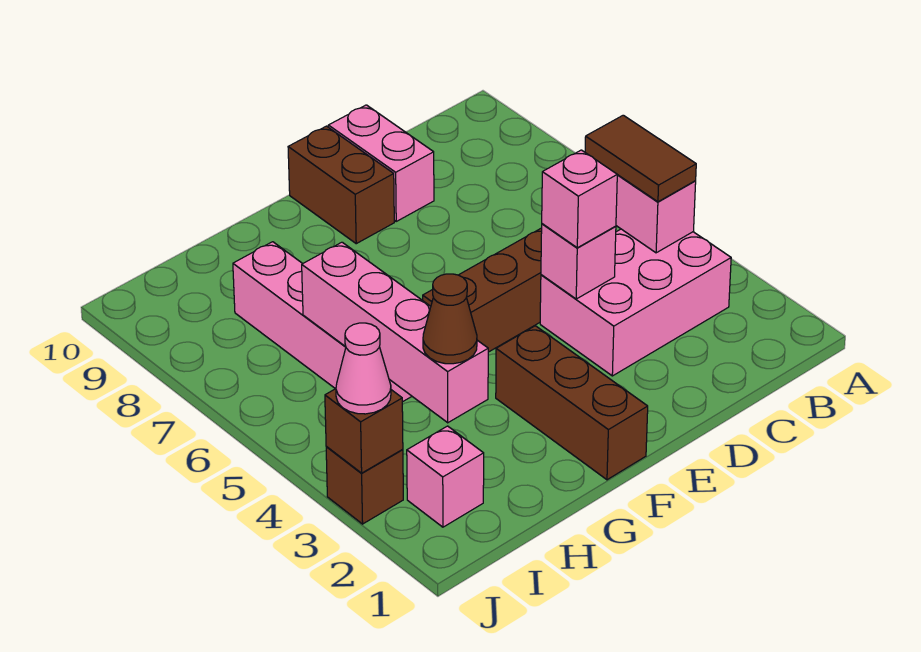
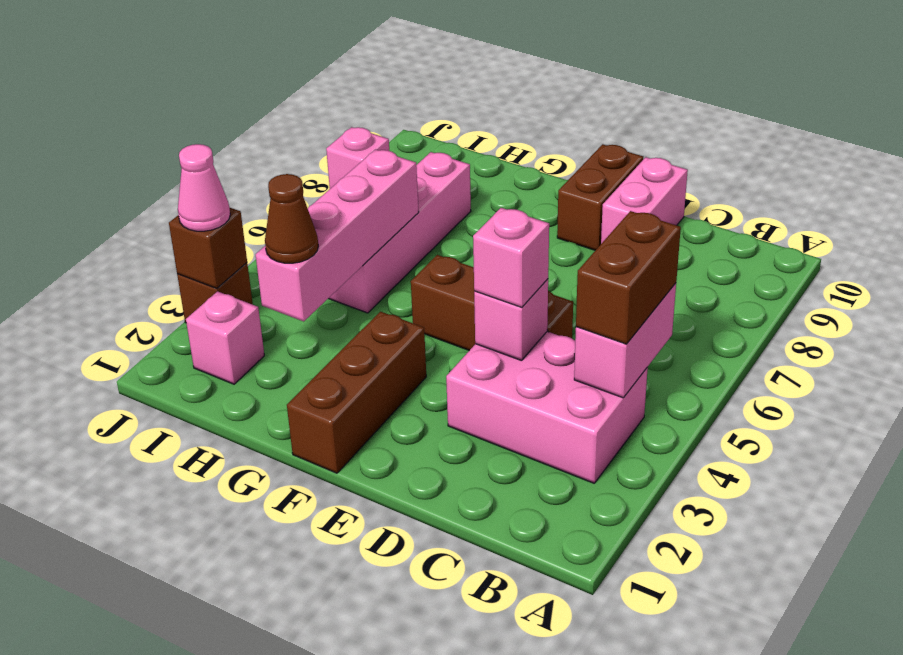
brown 1x2 tile [585,115,696,202] -> brown 1x2 brick [576,211,681,344]
none -> pink 1x1 brick [326,127,389,189]

